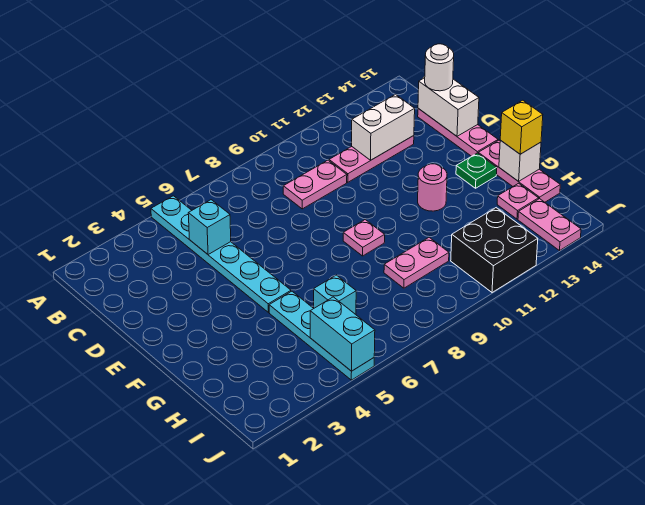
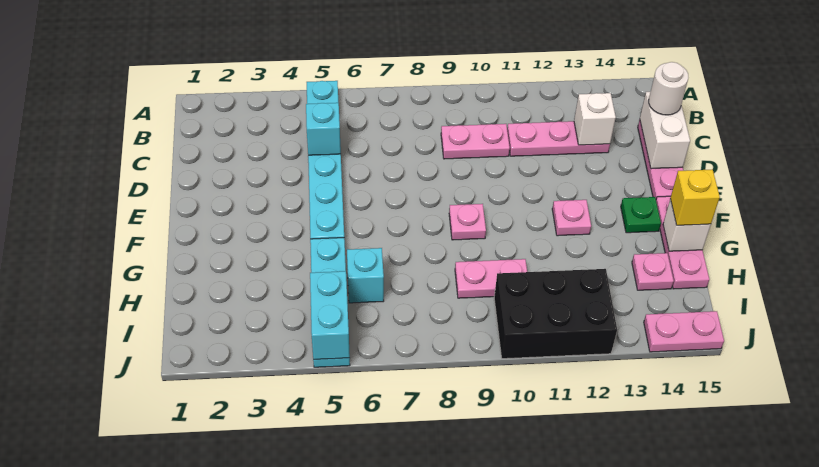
white 1x2 brick [352,94,415,160] -> white 1x1 brick [574,93,616,145]
pink 1x1 round brick [418,164,447,211] -> pink 1x1 plate [552,200,591,236]
black 2x2 brick [451,208,538,293] -> black 2x3 brick [494,269,617,359]
pink 1x2 plate [518,199,581,251] -> pink 1x2 plate turned to [644,311,724,352]

